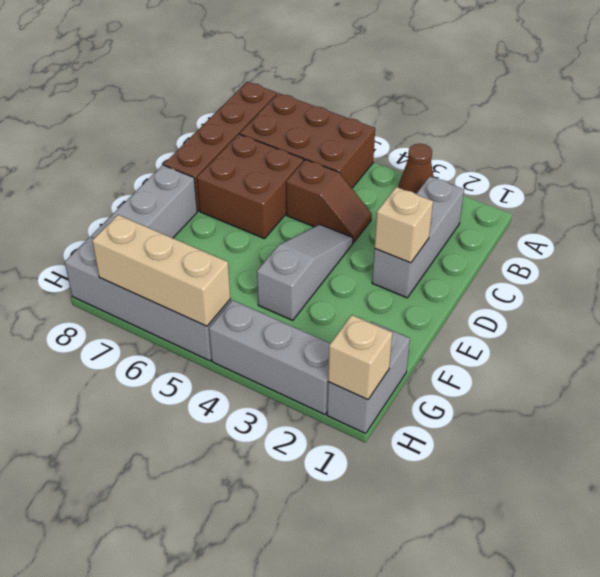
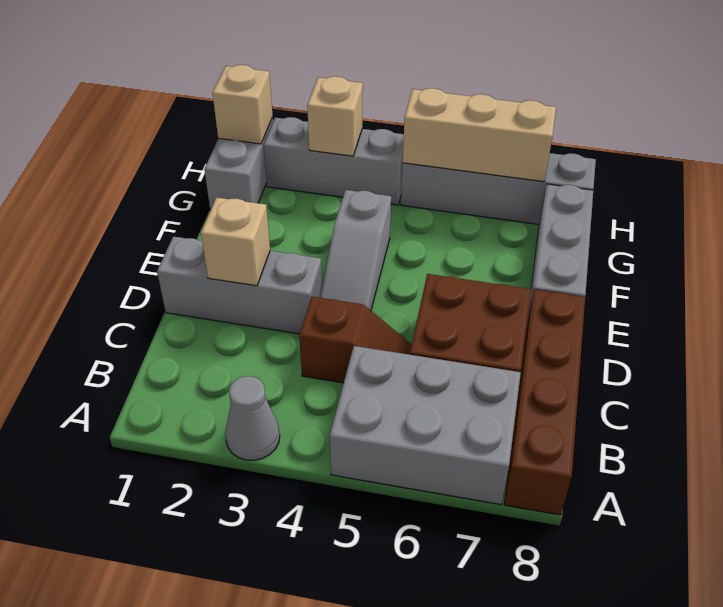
brown 1x1 cone [399,143,434,194] -> grey 1x1 cone [225,376,280,460]
brown 2x3 brick [240,93,375,188] -> grey 2x3 brick [330,346,521,505]
grey 1x3 brick [372,176,464,298] -> grey 1x3 brick turned to [157,236,322,334]
brown 1x2 slope [286,159,372,243] -> brown 1x2 slope turned to [299,297,412,383]
none -> tan 1x1 brick [307,76,363,156]

